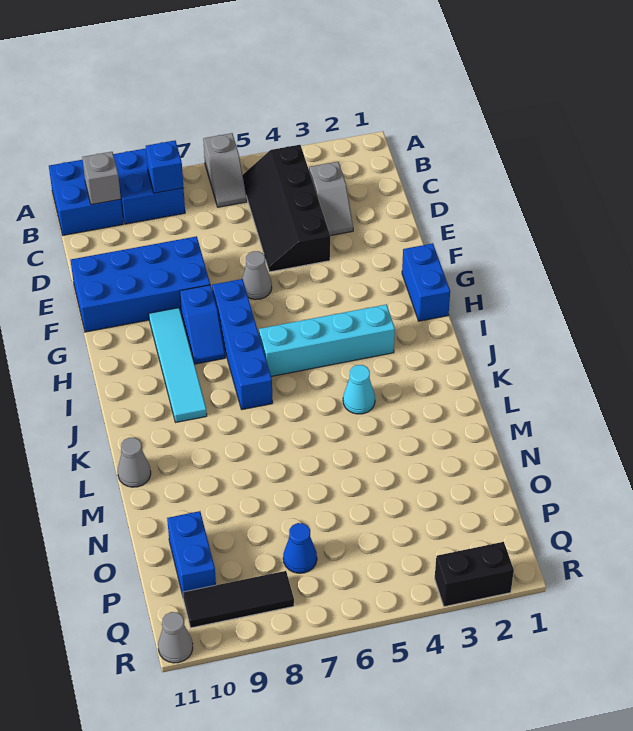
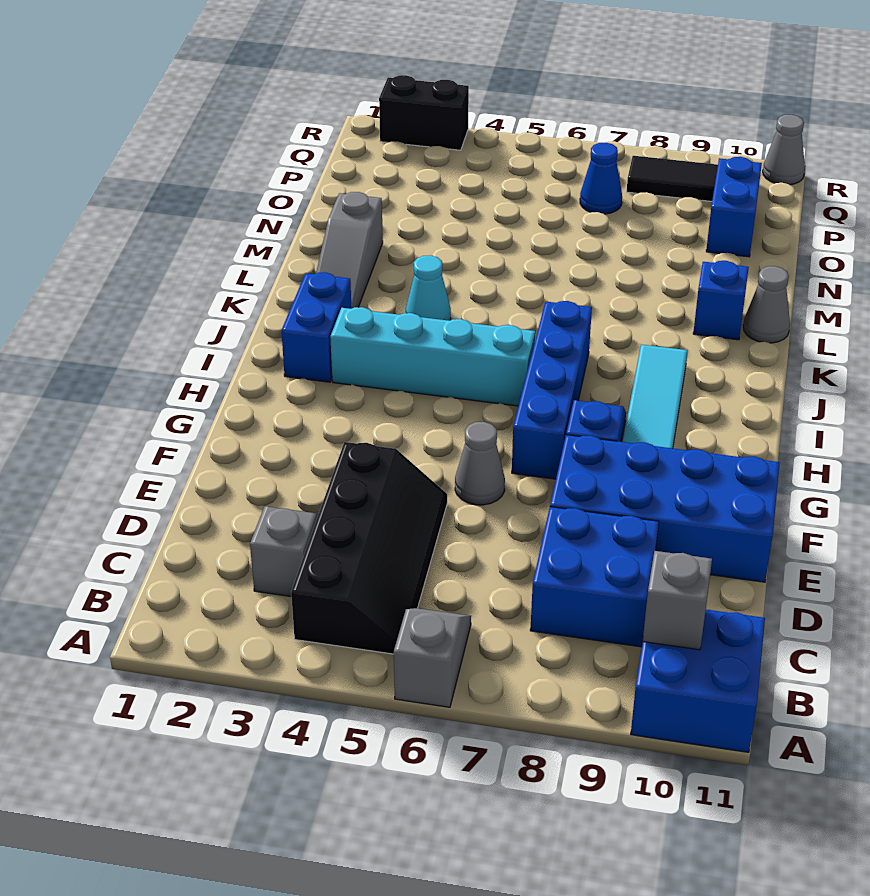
blue 2x2 brick [113,148,185,224] -> blue 2x2 brick moved to [530,507,659,647]
blue 1x1 brick [146,141,183,193] -> blue 1x1 brick moved to [693,261,749,340]
blue 1x2 brick [402,243,450,321] -> blue 1x2 brick moved to [281,272,351,382]
none -> grey 1x3 slope [316,192,383,309]

